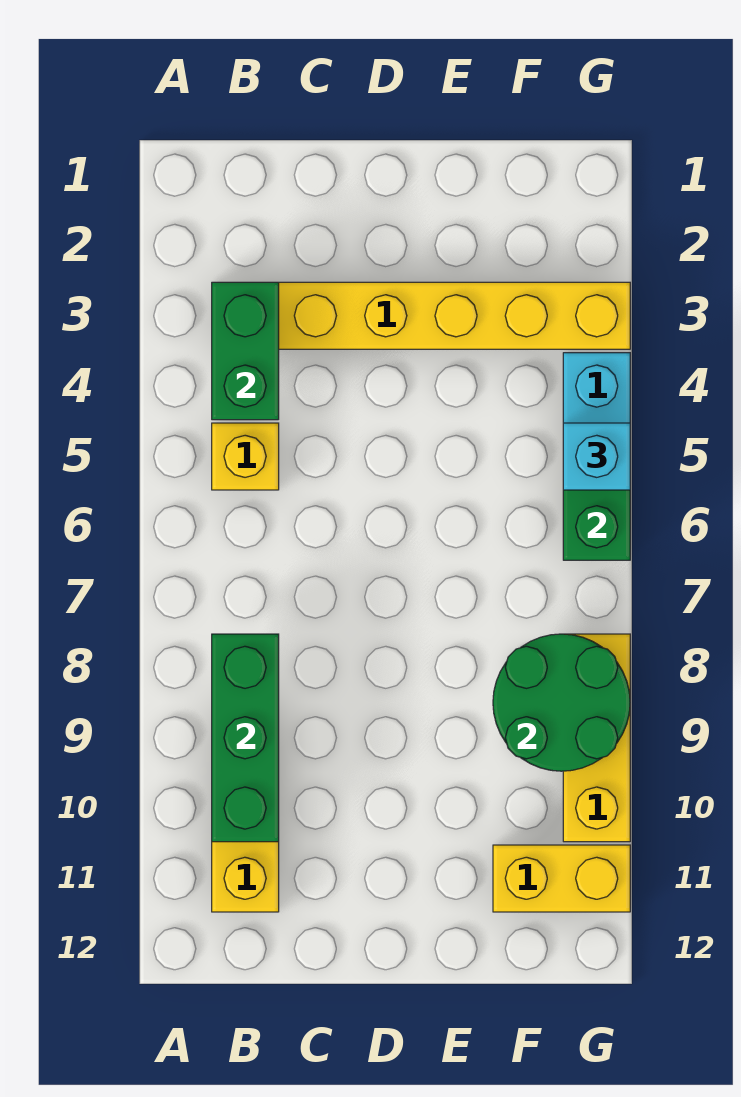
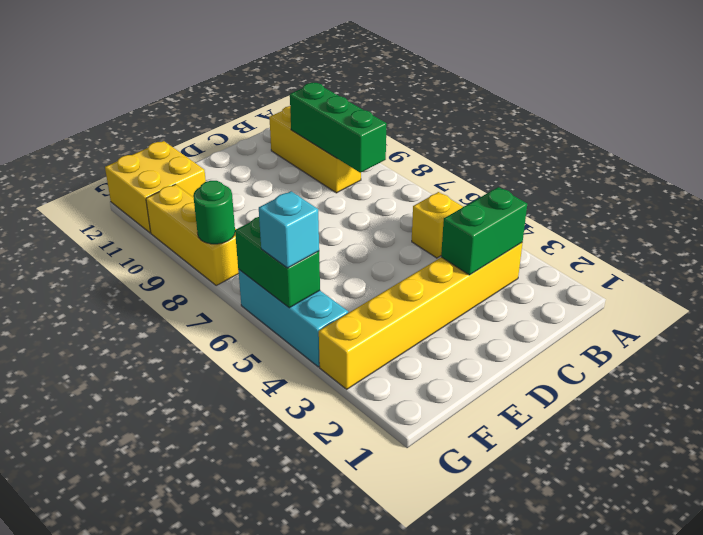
green 1x2 brick [212,282,279,420] -> green 1x2 brick turned to [441,187,527,275]
green 2x2 round brick [493,634,630,771] -> green 1x1 round brick [193,181,235,244]
yellow 1x2 brick [493,845,630,912] -> yellow 2x2 brick [105,141,206,233]

